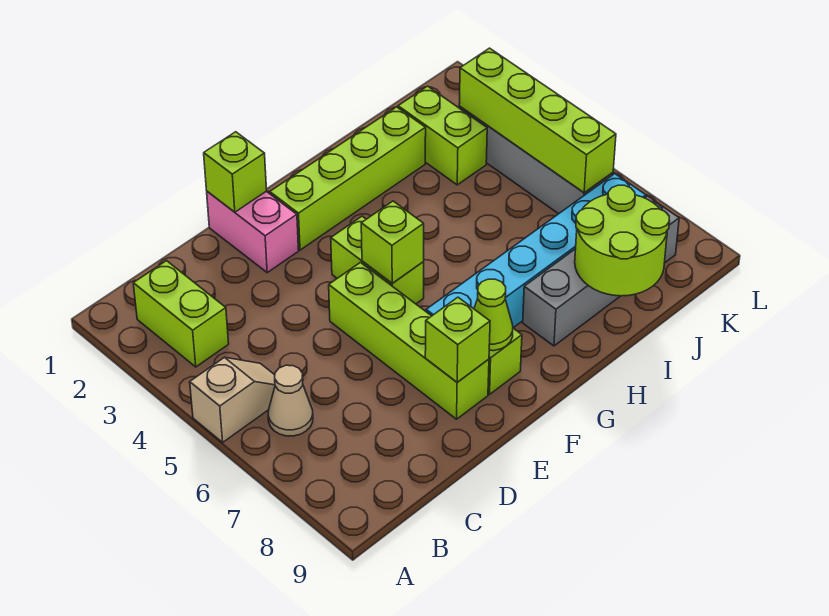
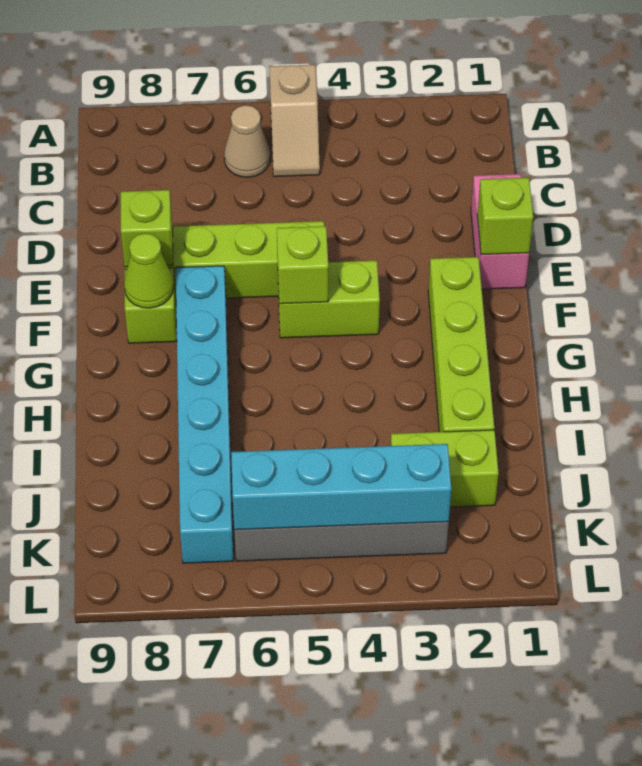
lime 1x2 brick [133,261,229,367] -> none
pink 1x2 brick [207,191,299,272] -> pink 1x2 brick turned to [471,174,529,289]
grey 1x4 brick [523,196,679,346] -> none
lime 2x2 round brick [575,185,669,296] -> none
lime 1x4 brick [459,48,616,193] -> cyan 1x4 brick [231,444,451,530]

